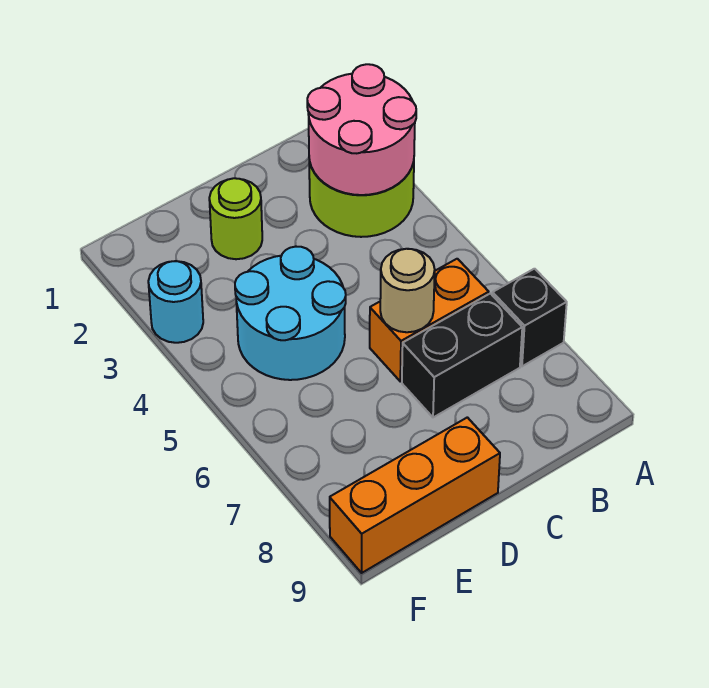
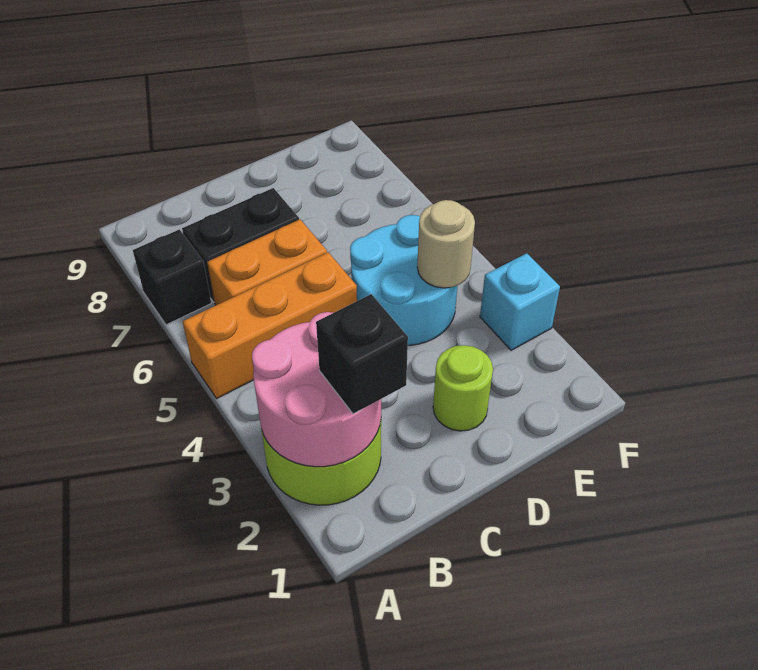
none -> black 1x1 brick [316,294,408,414]
tan 1x1 round brick [380,249,435,332] -> tan 1x1 round brick moved to [417,200,475,288]
orange 1x3 brick [330,417,500,573] -> orange 1x3 brick moved to [183,252,357,398]
cyan 1x1 round brick [148,261,203,343] -> cyan 1x1 brick [480,253,560,350]

